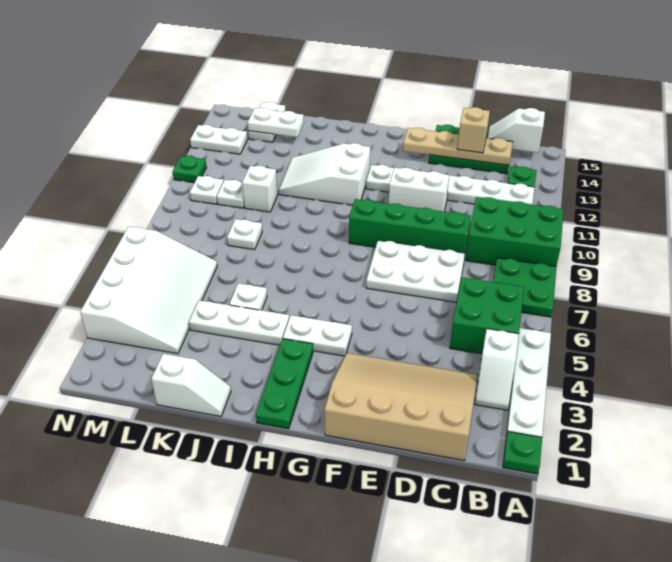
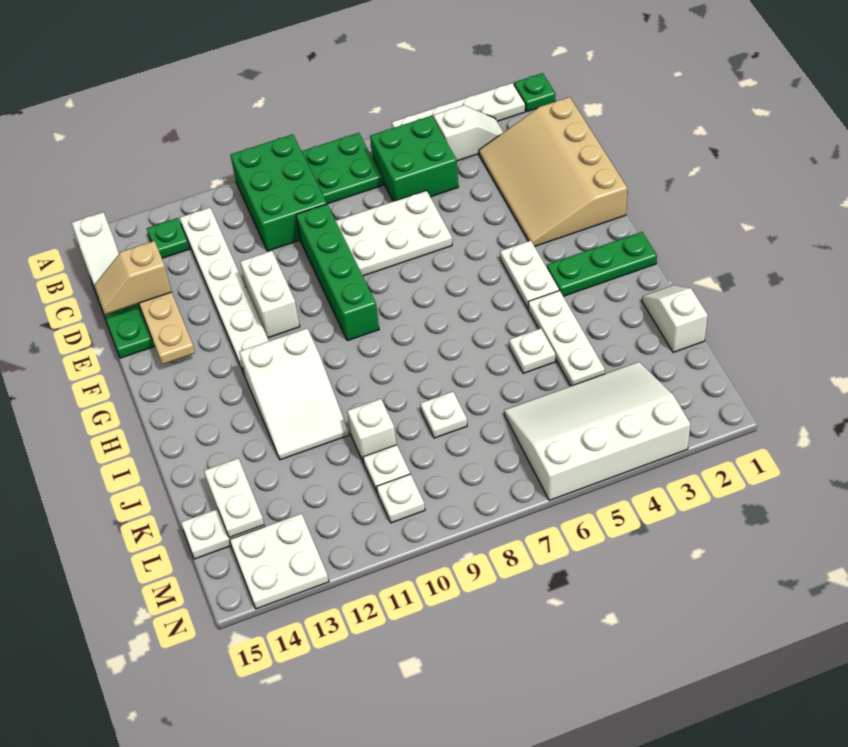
white 2x3 plate [366,240,465,302] -> white 2x3 plate turned to [336,190,452,276]
white 1x2 plate [190,125,247,154] -> white 2x2 plate [230,513,329,609]
green 1x1 plate [173,156,206,183] -> none

